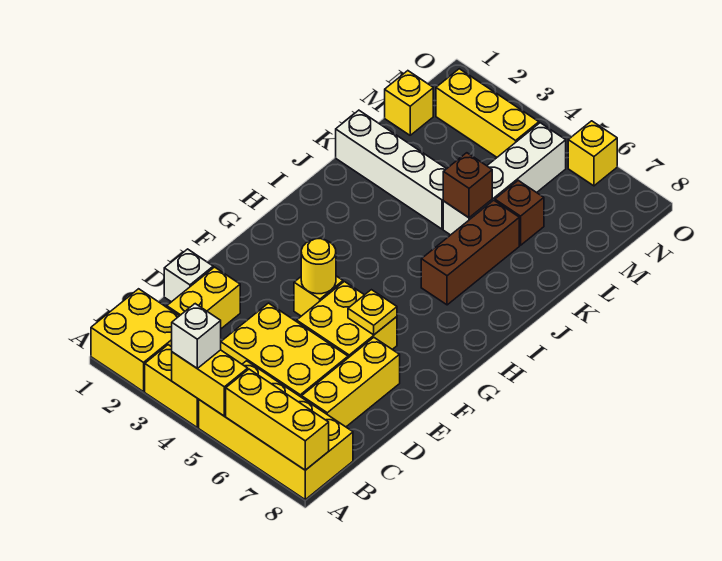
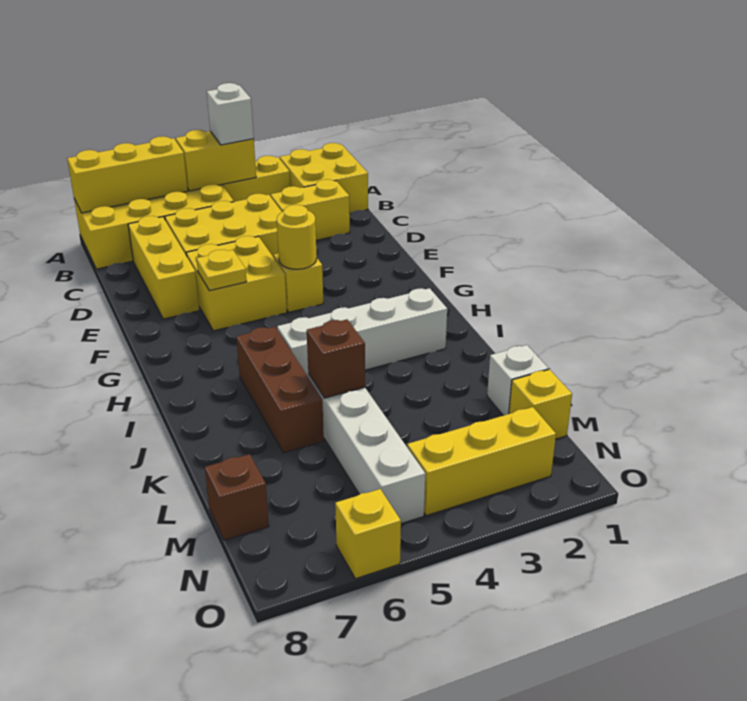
yellow 1x2 brick [167,267,240,329] -> yellow 1x2 brick turned to [271,179,350,240]
white 1x1 brick [164,249,213,302] -> white 1x1 brick moved to [487,345,548,416]
white 1x4 brick [336,110,446,229] -> white 1x4 brick moved to [277,288,447,376]
brown 1x1 brick [495,180,544,245] -> brown 1x1 brick moved to [205,454,269,540]

